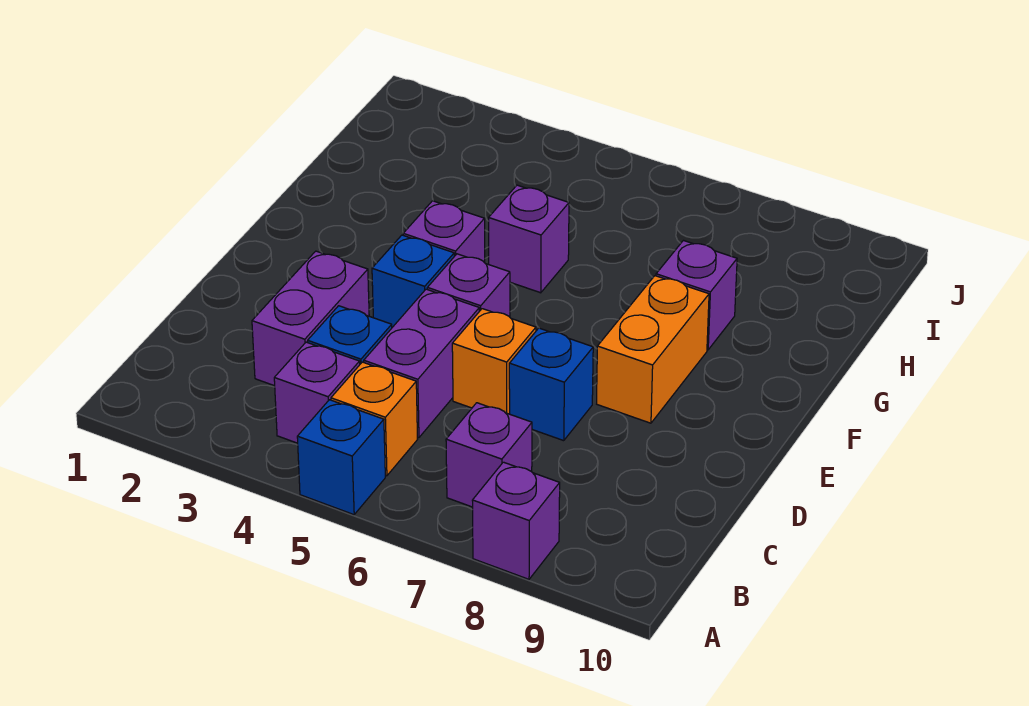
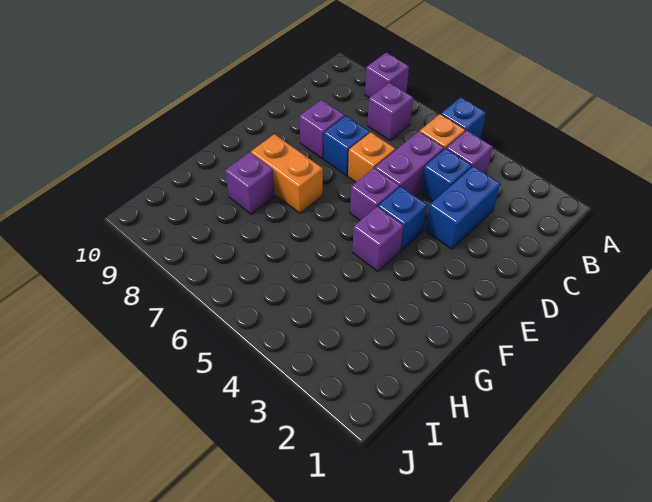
purple 1x2 brick [252,251,369,386] -> blue 1x2 brick [426,166,500,249]
orange 1x2 brick [597,276,709,423] -> orange 1x2 brick turned to [251,134,323,213]
purple 1x1 brick [489,185,569,293] -> purple 1x1 brick moved to [300,100,345,159]

